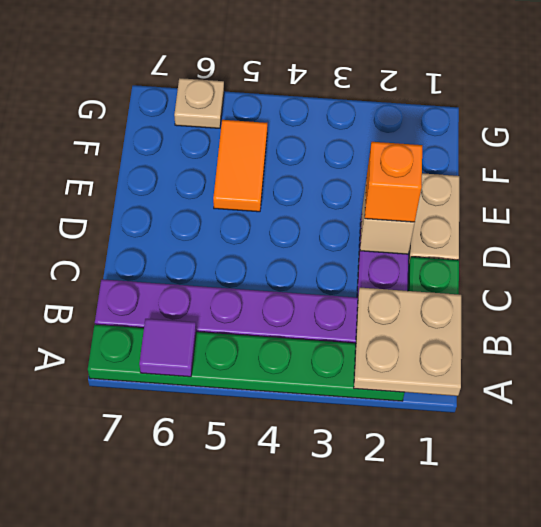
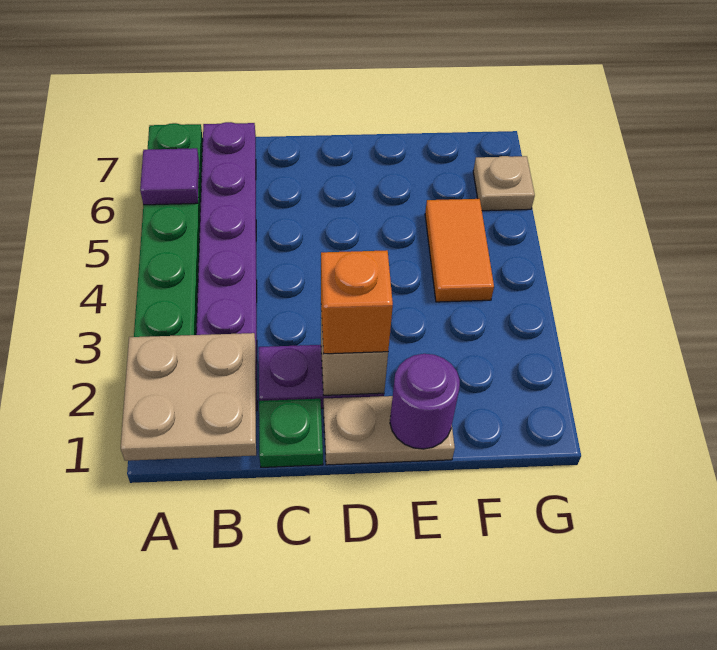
none -> purple 1x1 round brick [390,354,460,449]
orange 1x2 tile [213,120,267,212] -> orange 1x2 tile turned to [425,199,494,302]

